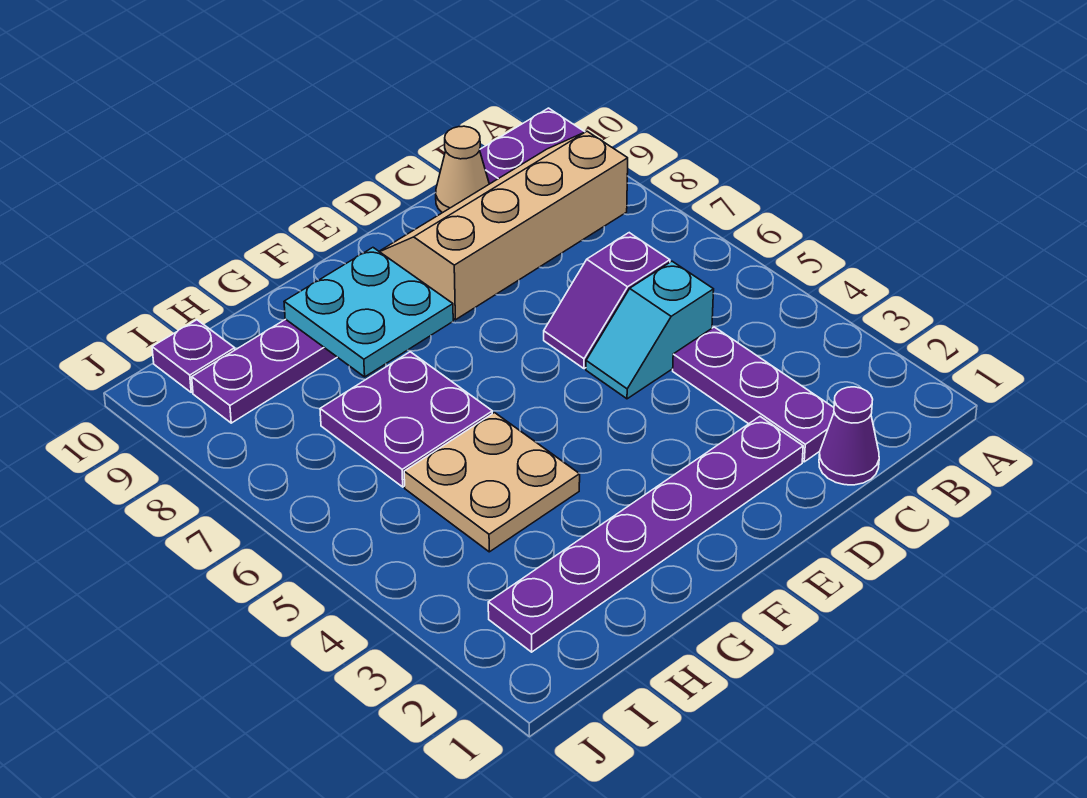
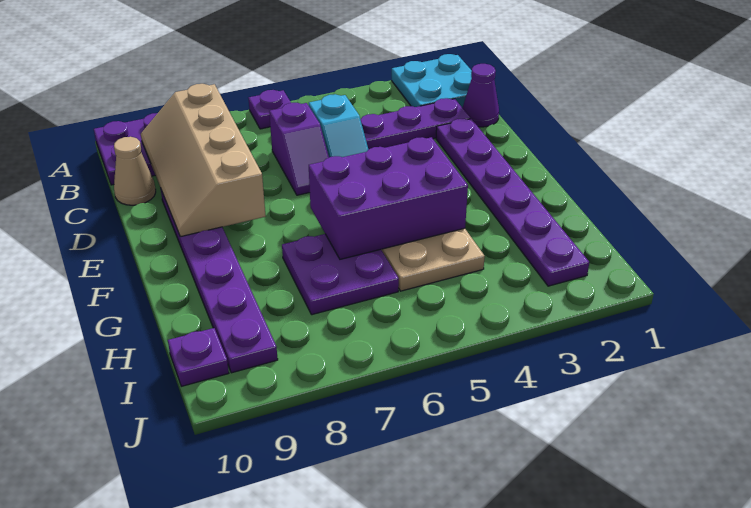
none -> purple 1x1 plate [248,90,291,129]
none -> purple 2x3 brick [309,137,468,259]
cyan 2x2 plate [284,248,453,377] -> cyan 2x2 plate moved to [392,54,472,108]

